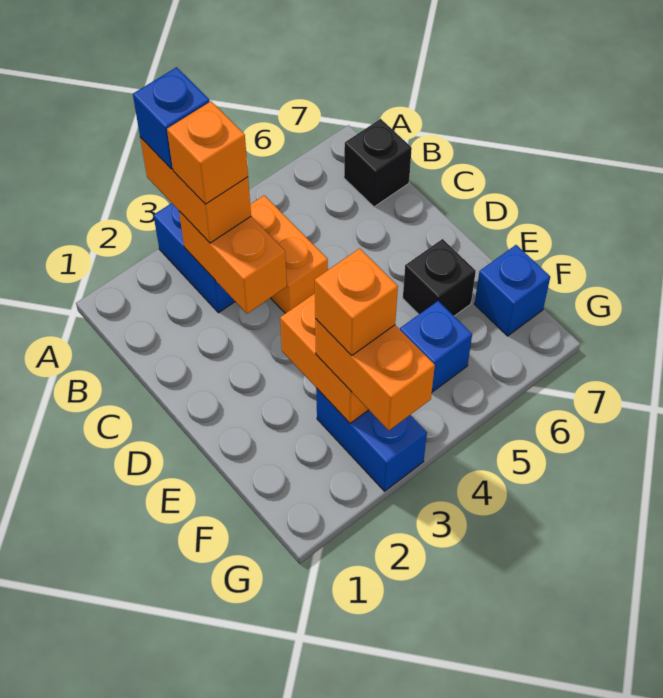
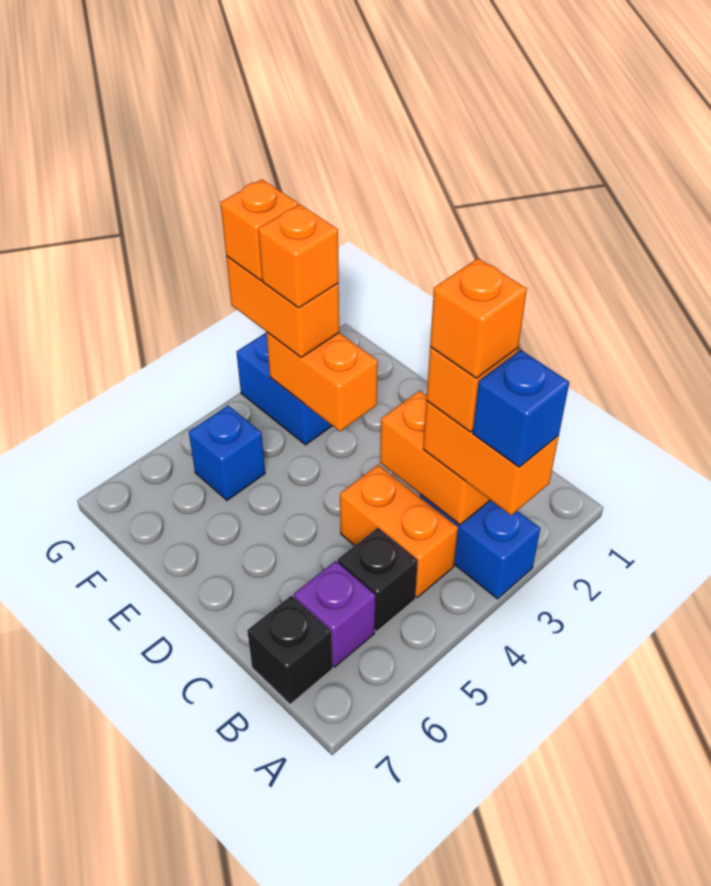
none -> orange 1x1 brick [430,258,527,378]
none -> purple 1x1 brick [294,561,376,667]
black 1x1 brick [403,239,476,316] -> black 1x1 brick moved to [338,528,418,632]
blue 1x1 brick [475,245,550,336] -> none
none -> orange 1x1 brick [220,179,298,280]

